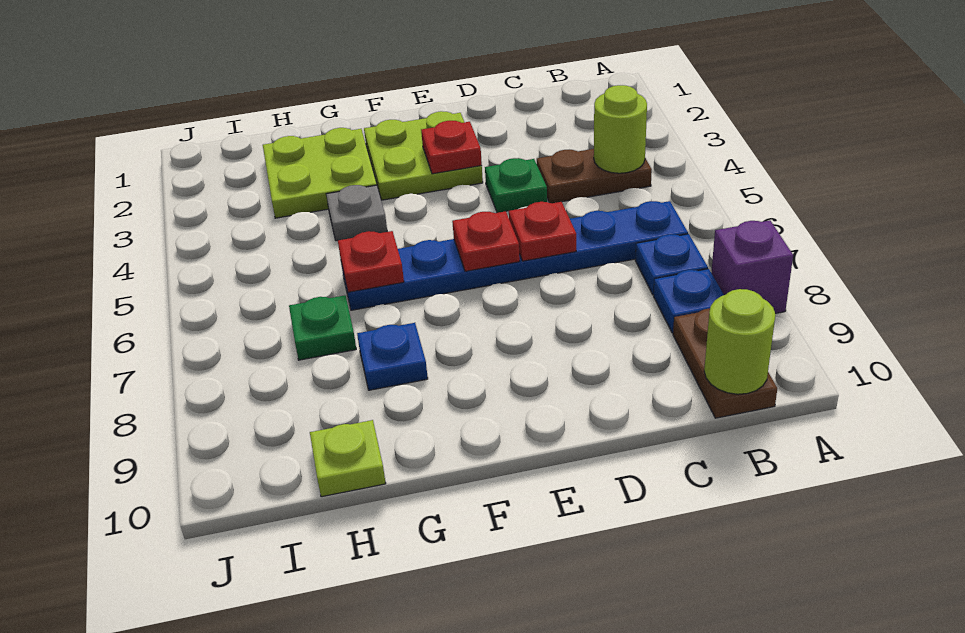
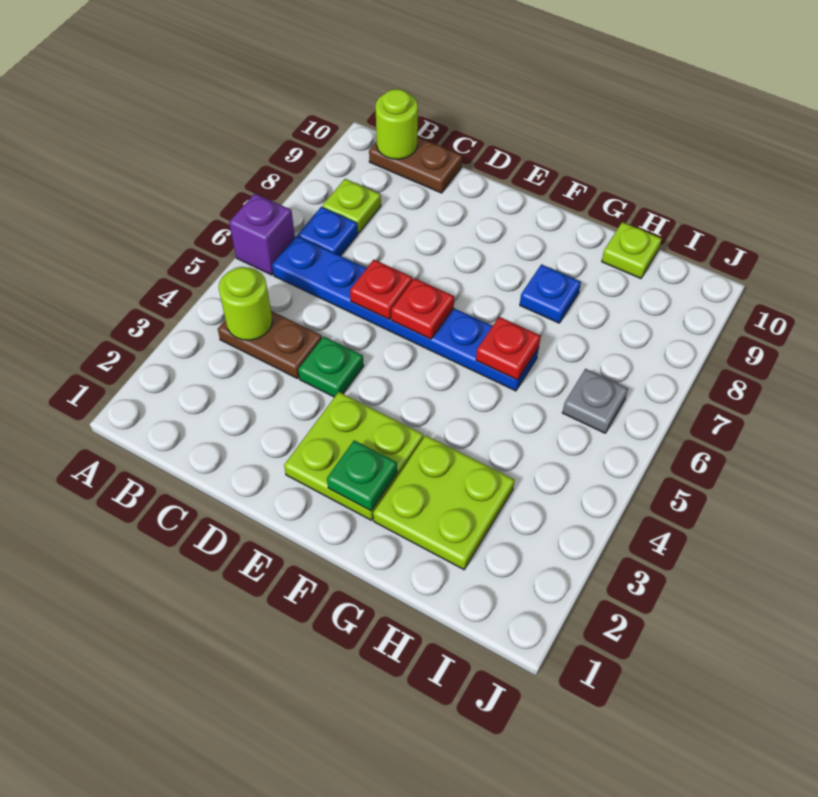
purple 1x1 brick [711,220,793,314] -> purple 1x1 brick moved to [229,194,295,275]
blue 1x1 plate [654,269,724,333] -> lime 1x1 plate [322,179,381,233]
brown 1x2 plate [673,308,777,418] -> brown 1x2 plate turned to [369,137,462,193]
red 1x1 plate [421,121,482,174] -> none
grey 1x1 plate [326,185,387,241] -> grey 1x1 plate moved to [562,369,628,433]
green 1x1 plate [289,295,356,360] -> green 1x1 plate moved to [327,440,397,511]

